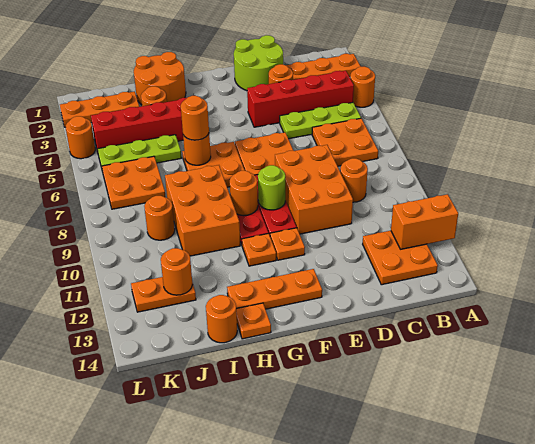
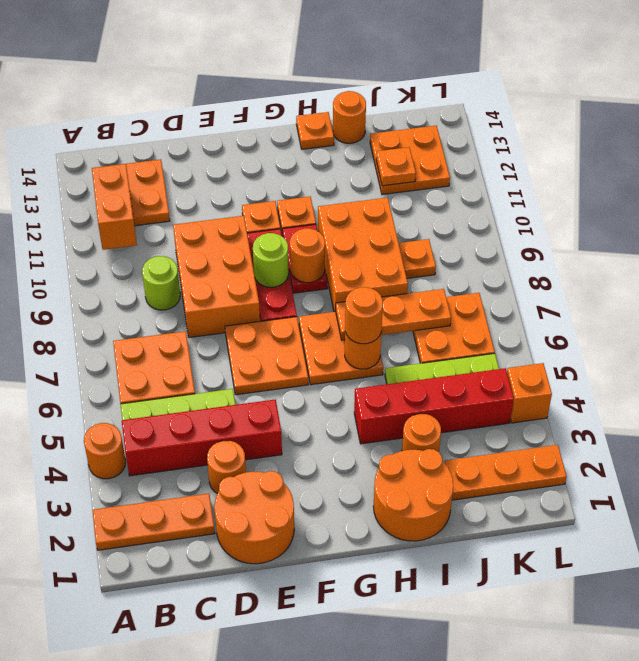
orange 1x2 brick [391,194,458,249] -> orange 1x2 brick turned to [92,164,137,250]
orange 1x1 round brick [340,158,368,202] -> lime 1x1 round brick [142,256,180,310]
lime 2x2 round brick [234,35,283,91] -> orange 2x2 round brick [214,471,294,564]
orange 1x3 plate [227,269,322,309] -> orange 1x3 plate moved to [335,289,451,340]
orange 1x1 round brick [144,196,175,240] -> orange 1x1 plate [399,239,436,278]
orange 1x2 plate [131,277,196,312] -> orange 2x2 plate [370,126,450,195]
orange 1x1 round brick [161,248,192,295] -> orange 1x1 plate [376,147,416,186]
orange 1x1 round brick [66,116,95,159] -> orange 1x1 brick [507,363,552,423]

